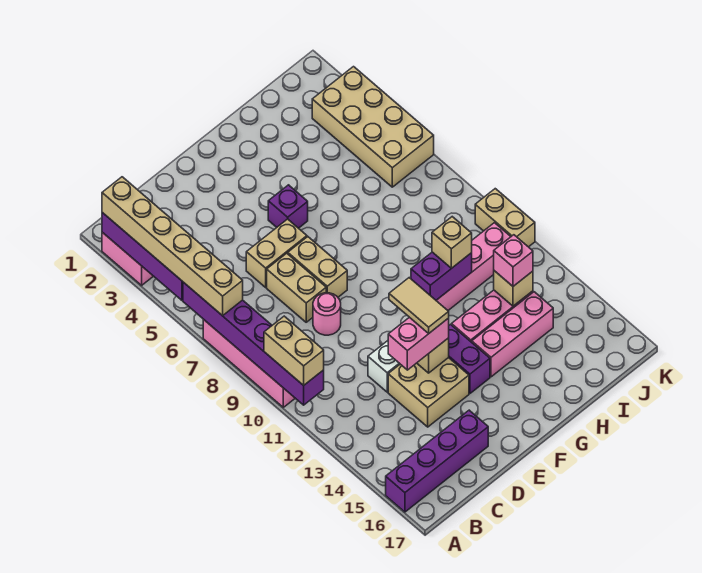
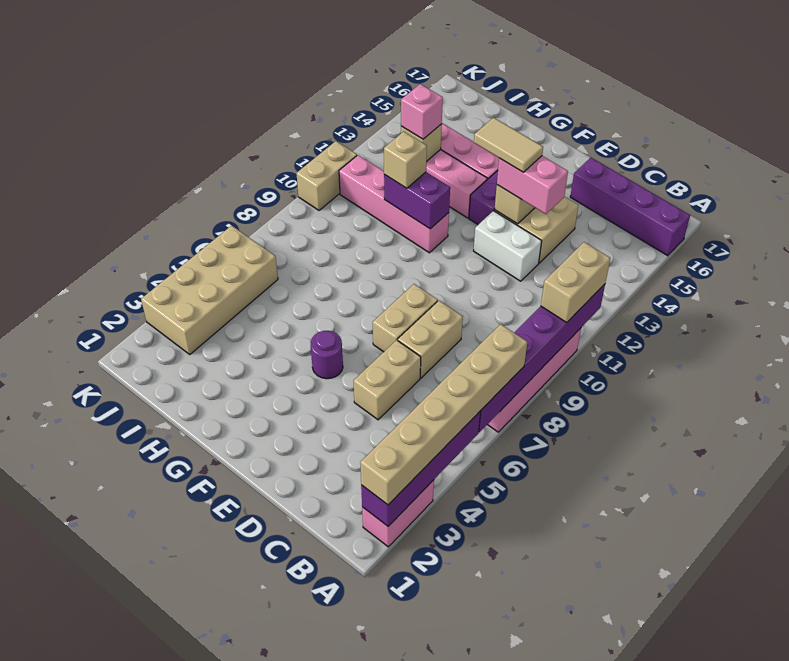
tan 1x2 brick [246,219,307,287] -> tan 1x2 brick turned to [354,340,421,420]
pink 1x1 round brick [313,293,341,335] -> none
tan 1x2 tile [389,278,449,334] -> tan 1x2 tile turned to [474,118,543,172]
purple 1x1 brick [268,185,308,228] -> purple 1x1 round brick [310,331,343,379]

